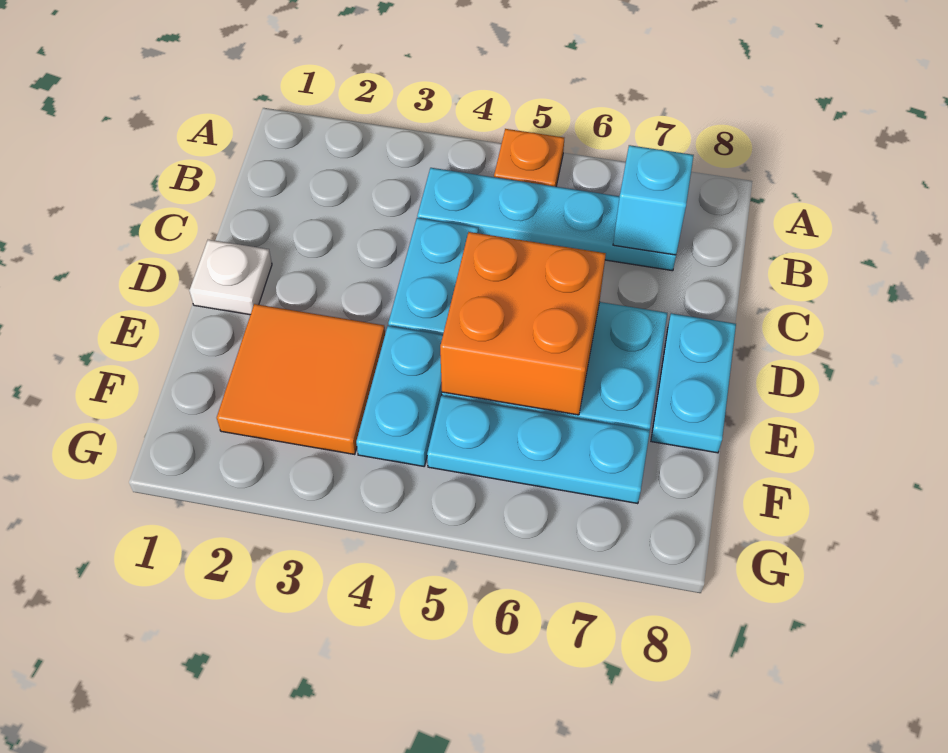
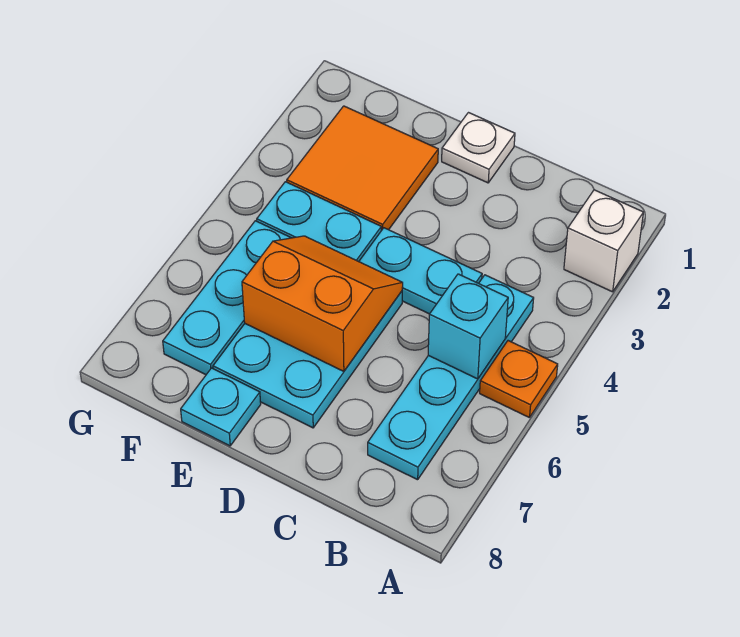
none -> white 1x1 brick [564,190,643,292]
cyan 1x1 brick [613,145,694,255] -> cyan 1x1 brick moved to [428,274,508,379]
orange 2x2 brick [440,232,606,415] -> orange 2x2 slope [242,236,403,371]
cyan 1x2 plate [651,313,736,453] -> cyan 1x1 plate [181,368,261,446]

